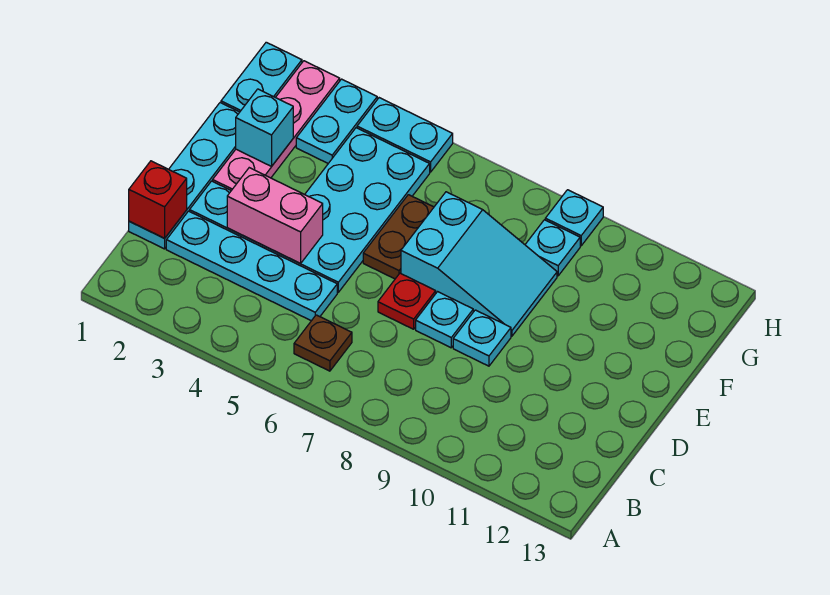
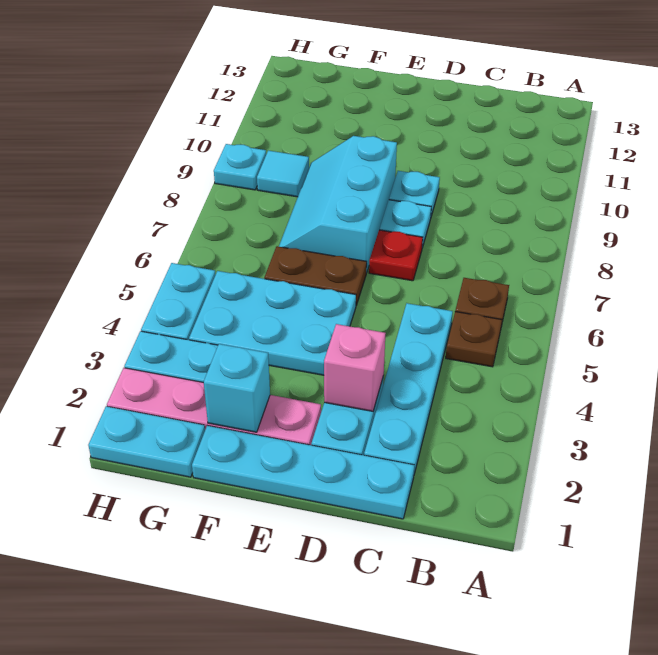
none -> brown 1x1 plate [446,312,502,367]
red 1x1 brick [129,161,187,238] -> none
pink 1x2 brick [227,168,323,264] -> pink 1x1 brick [324,324,386,411]
cyan 2x4 plate [265,128,430,292] -> cyan 2x3 plate [189,271,356,375]
cyan 2x3 slope [401,192,557,336] -> cyan 2x3 slope turned to [279,136,397,273]
cyan 1x1 plate [525,220,580,276] -> cyan 1x1 tile [257,151,309,197]

